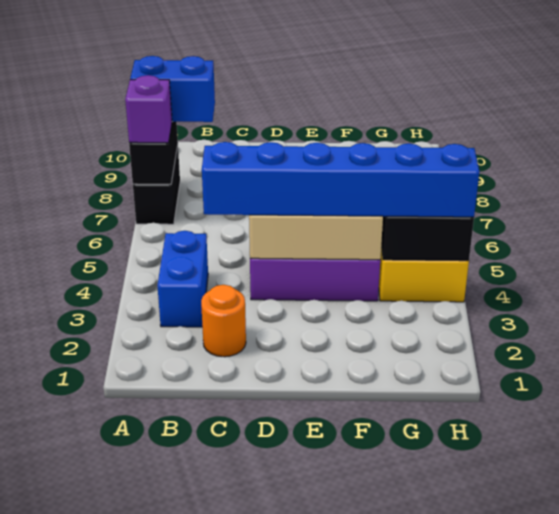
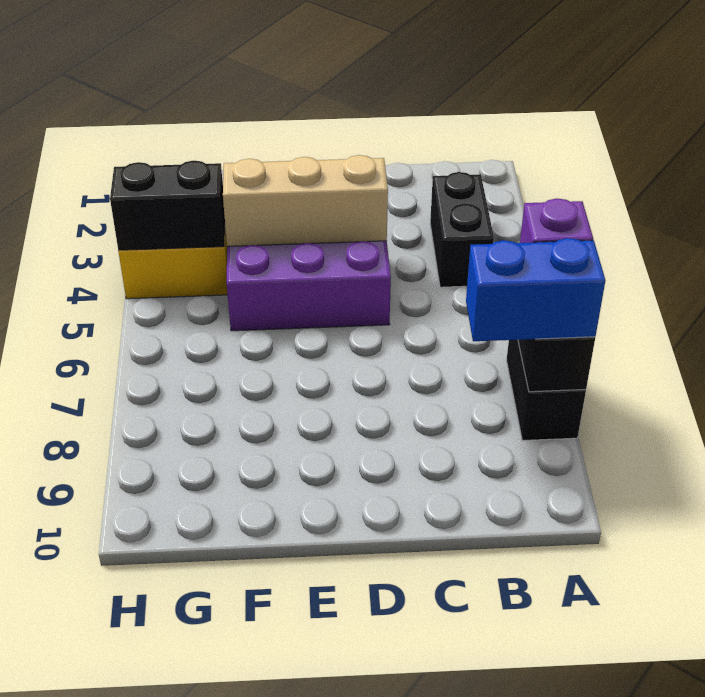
blue 1x2 brick [157,231,208,327] -> black 1x2 brick [430,172,494,287]
orange 1x1 round brick [201,285,246,357] -> none
blue 1x6 brick [202,142,479,217] -> none

